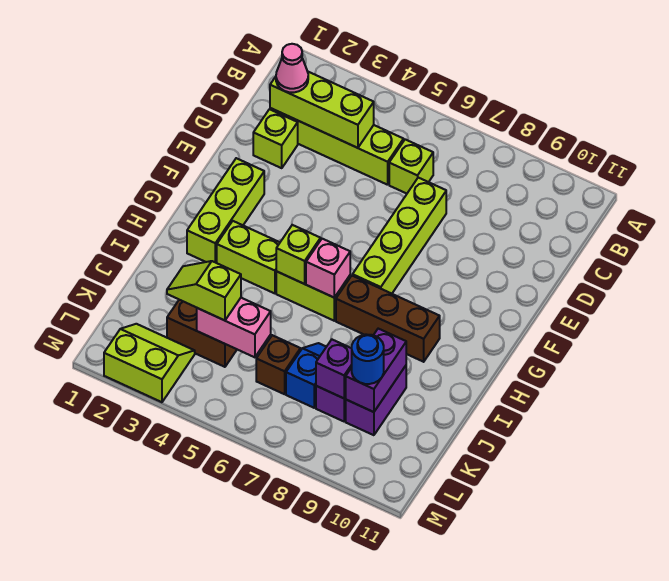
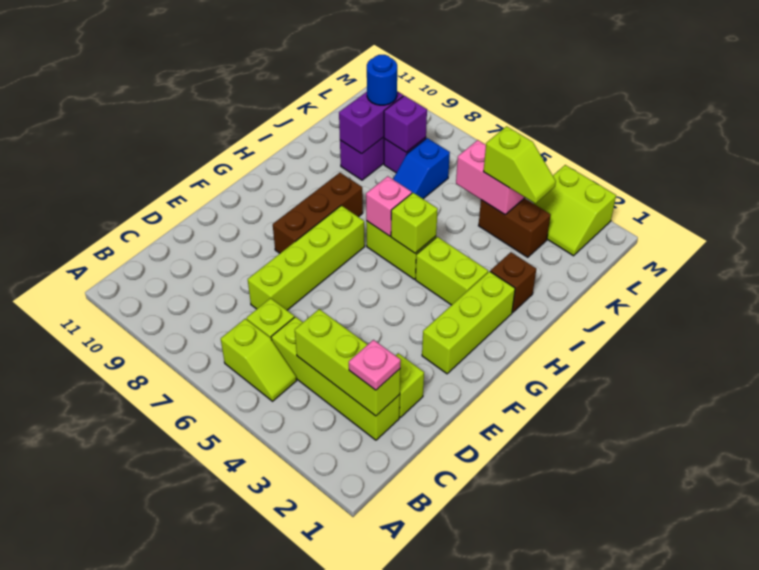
none -> lime 1x2 slope [221,319,297,401]
pink 1x1 cone [276,44,308,93] -> pink 1x1 plate [349,340,401,390]
brown 1x3 brick [336,276,440,362] -> brown 1x3 brick turned to [273,173,363,253]
brown 1x1 brick [256,335,300,394] -> brown 1x1 brick moved to [490,252,536,312]

